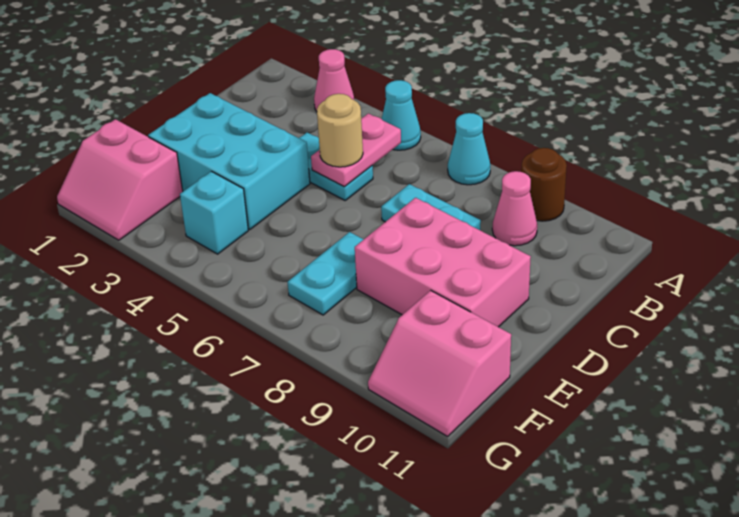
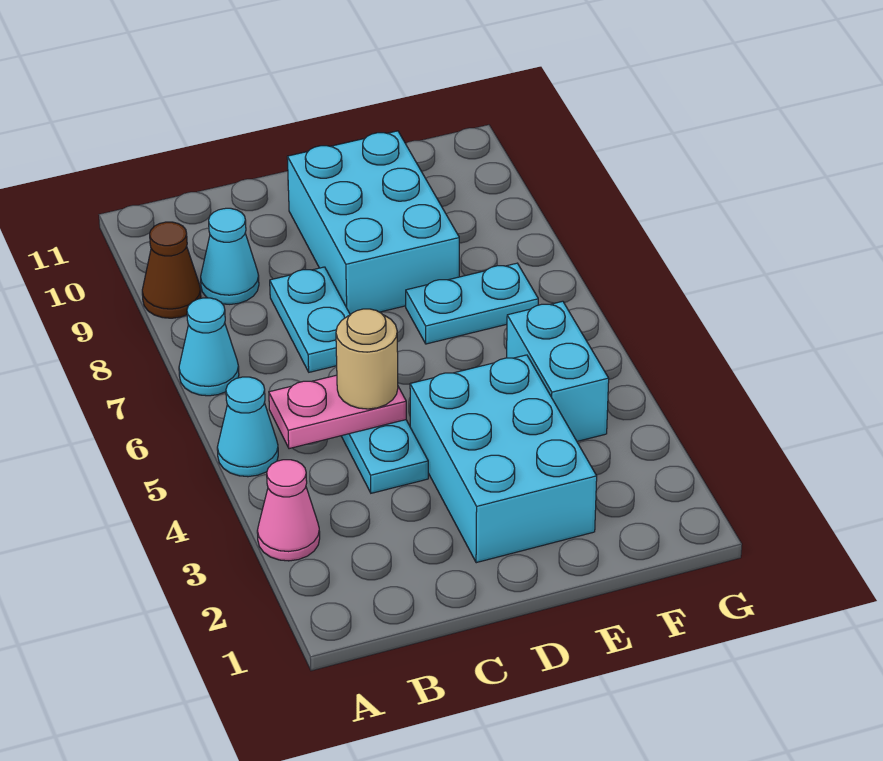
brown 1x1 round brick [521,148,567,221] -> brown 1x1 cone [142,222,201,318]
pink 1x1 cone [492,171,537,246] -> cyan 1x1 cone [201,208,259,304]
pink 2x3 brick [355,198,531,327] -> cyan 2x3 brick [287,131,459,315]
pink 2x2 slope [57,119,183,240] -> none
cyan 1x1 brick [180,171,248,254] -> cyan 1x2 brick [507,301,609,441]
pink 2x2 slope [368,290,511,436] -> none

